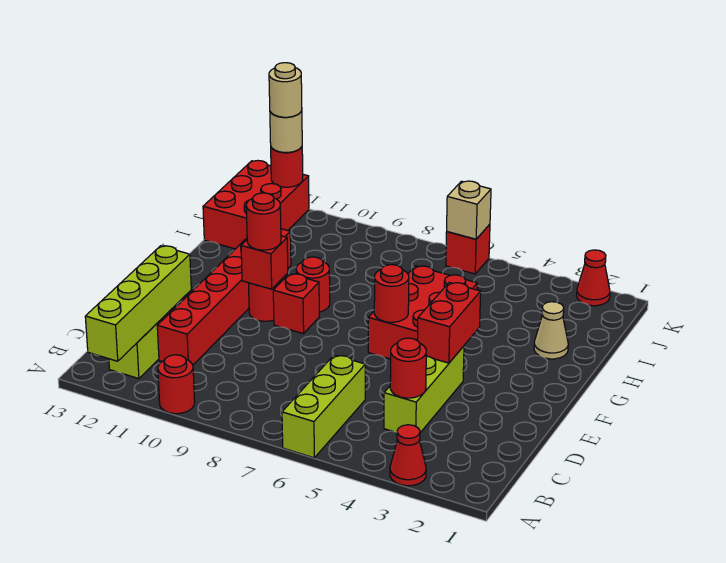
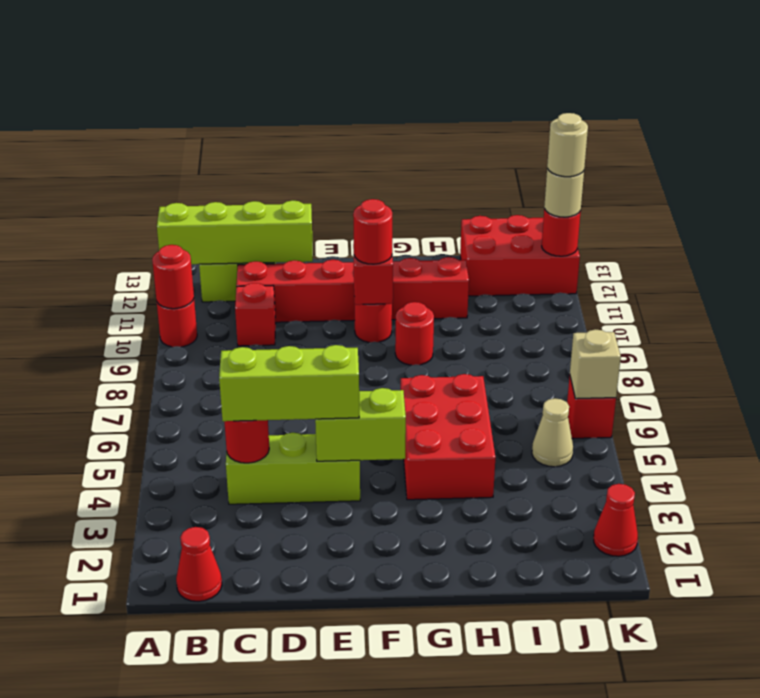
red 1x1 cone [390,425,426,486] -> red 1x1 cone moved to [176,527,222,602]
lime 1x3 brick [282,355,365,458] -> lime 1x3 brick moved to [219,345,359,421]
red 1x2 brick [417,282,481,363] -> lime 1x2 brick [315,388,406,461]
red 2x3 brick [368,266,477,359] -> red 2x3 brick turned to [401,374,495,500]
red 1x1 round brick [374,265,409,322] -> red 1x1 round brick moved to [152,245,194,309]
red 1x1 brick [273,274,319,334] -> red 1x1 brick moved to [235,283,276,346]
tan 1x1 cone [534,302,568,359] -> tan 1x1 cone moved to [532,398,573,467]

